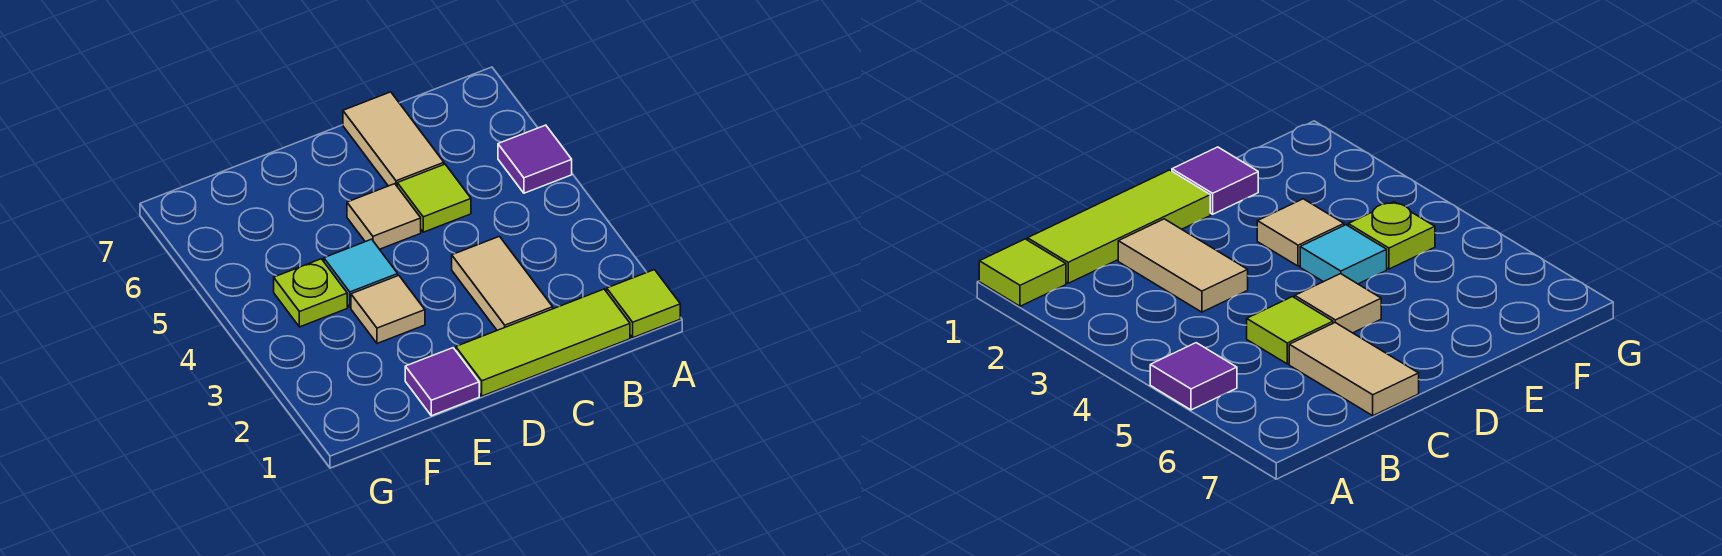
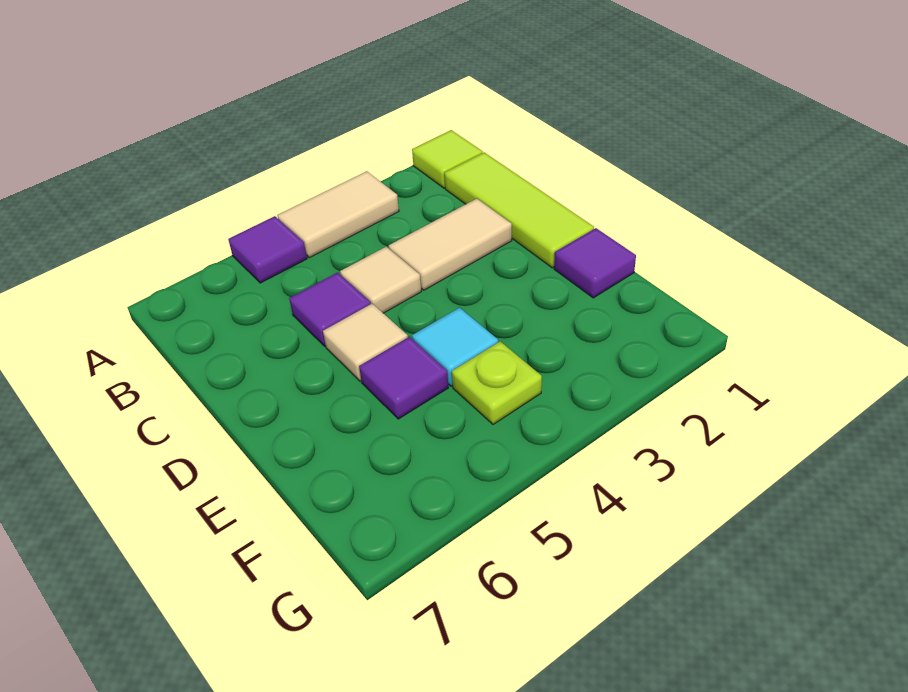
lime 1x1 tile [397,164,471,232] -> purple 1x1 tile [289,272,371,346]
tan 1x2 tile [343,92,444,186] -> tan 1x2 tile moved to [277,171,399,258]
tan 1x1 tile [351,275,425,343] -> tan 1x1 tile moved to [340,247,421,313]
none -> purple 1x1 tile [359,337,448,419]

